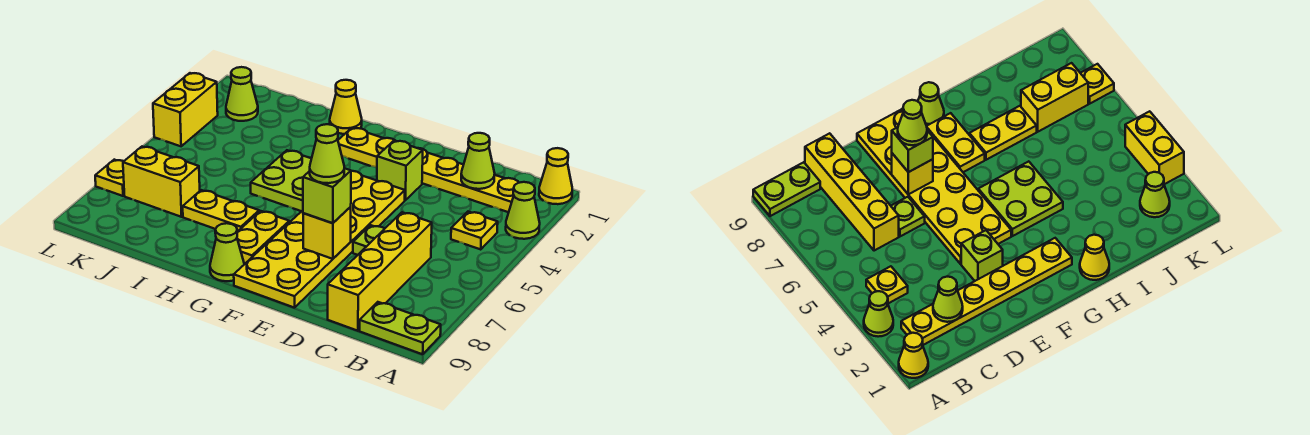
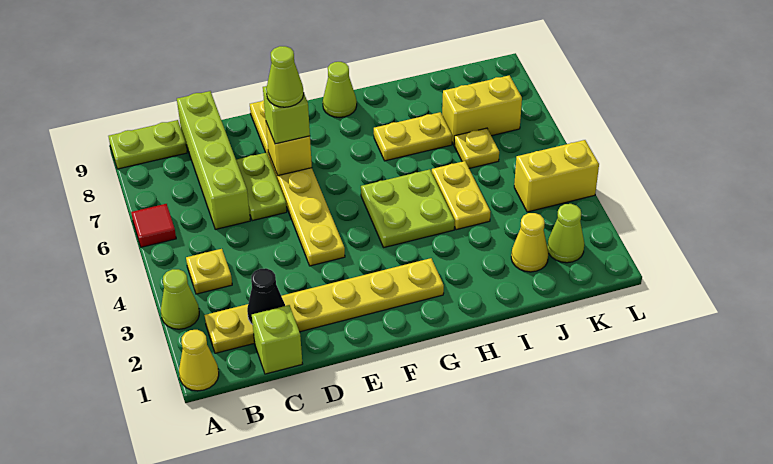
none -> red 1x1 tile [131,204,176,247]
lime 1x1 cone [461,133,495,189] -> black 1x1 cone [247,268,285,325]
yellow 1x4 brick [328,212,432,331] -> lime 1x4 brick [177,91,250,229]
lime 1x1 plate [353,225,385,255] -> lime 1x2 plate [236,153,287,221]
lime 1x1 brick [377,141,423,200] -> lime 1x1 brick moved to [252,305,302,374]
yellow 2x6 plate [234,171,405,308] -> yellow 1x6 plate [250,100,345,266]
yellow 1x2 plate [237,211,289,264] -> yellow 1x2 plate moved to [432,161,491,230]
yellow 1x1 cone [330,80,362,134] -> yellow 1x1 cone moved to [511,213,548,272]
yellow 1x2 brick [153,73,218,146] -> yellow 1x2 brick turned to [514,140,599,212]
yellow 1x1 plate [95,160,124,196] -> yellow 1x1 plate moved to [454,128,499,168]

